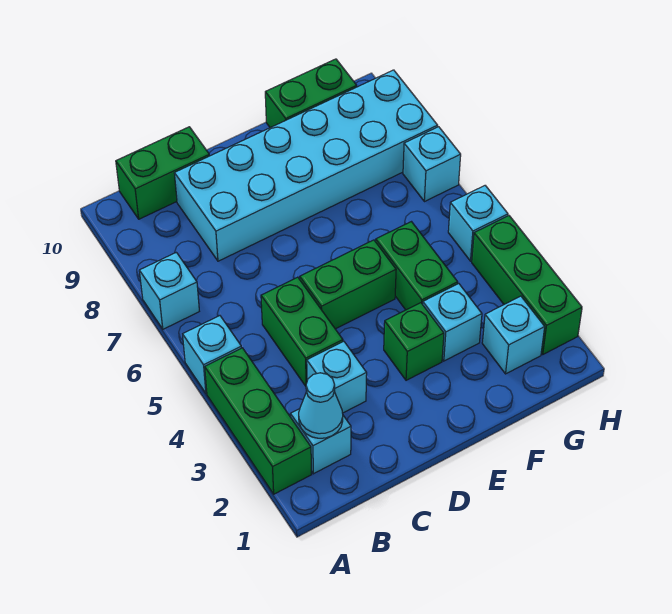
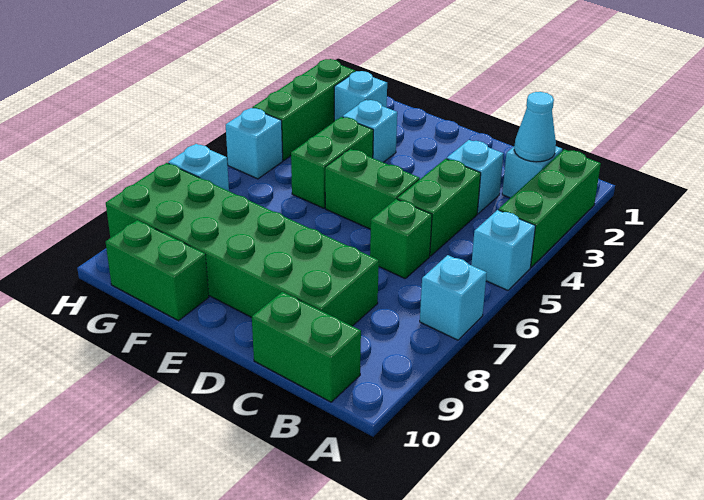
cyan 2x6 brick [174,70,438,261] -> green 2x6 brick [106,163,379,326]
green 1x1 brick [384,303,444,380] -> green 1x1 brick moved to [370,199,432,278]

